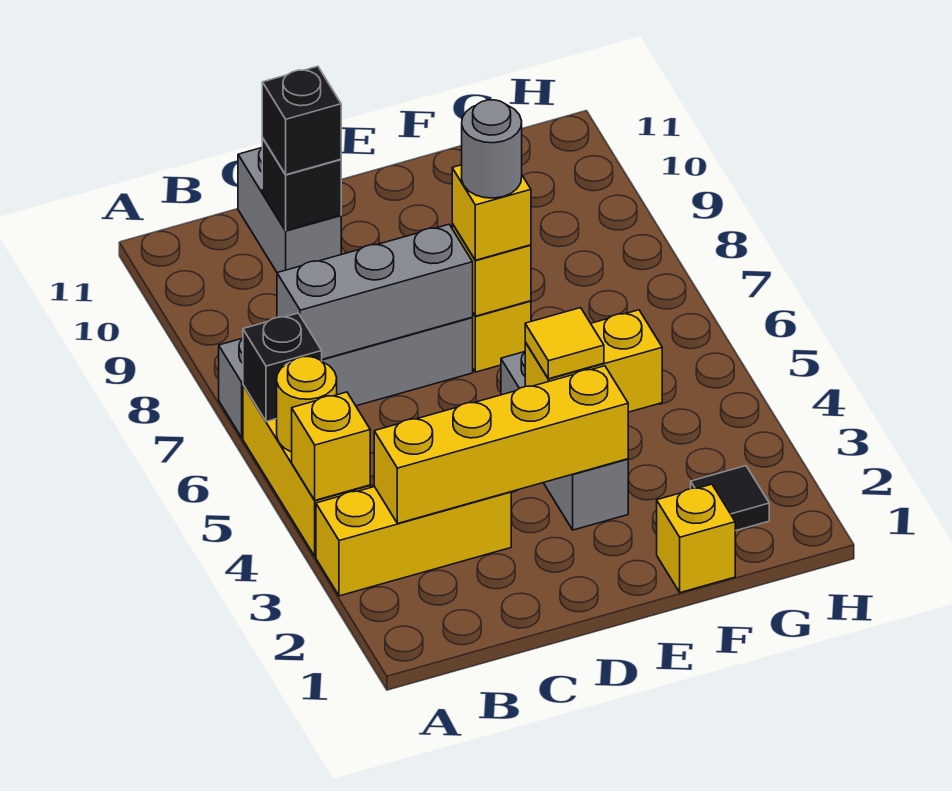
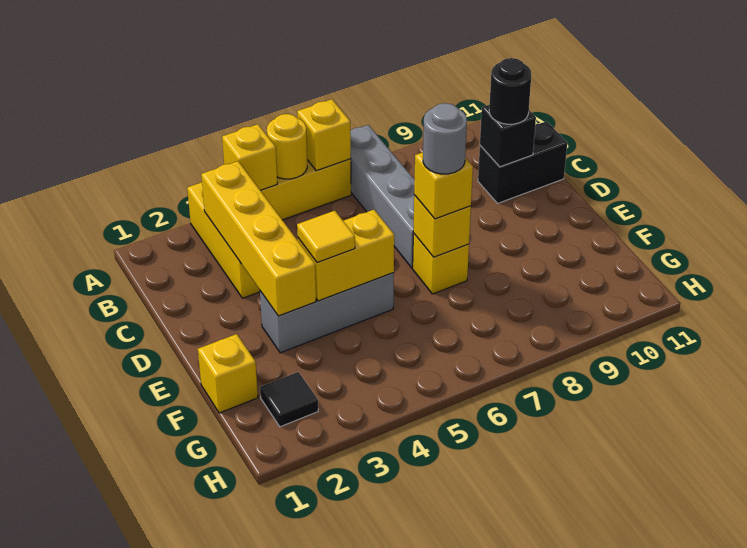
black 1x1 brick [243,313,322,421] -> yellow 1x1 brick [297,99,351,171]
grey 1x3 brick [277,224,473,359] -> none
grey 1x2 brick [238,148,341,273] -> black 1x2 brick [478,121,567,203]
black 1x1 brick [262,66,341,175] -> black 1x1 round brick [489,58,531,124]
yellow 1x2 brick [525,310,662,412] -> yellow 1x2 brick turned to [298,210,394,301]

